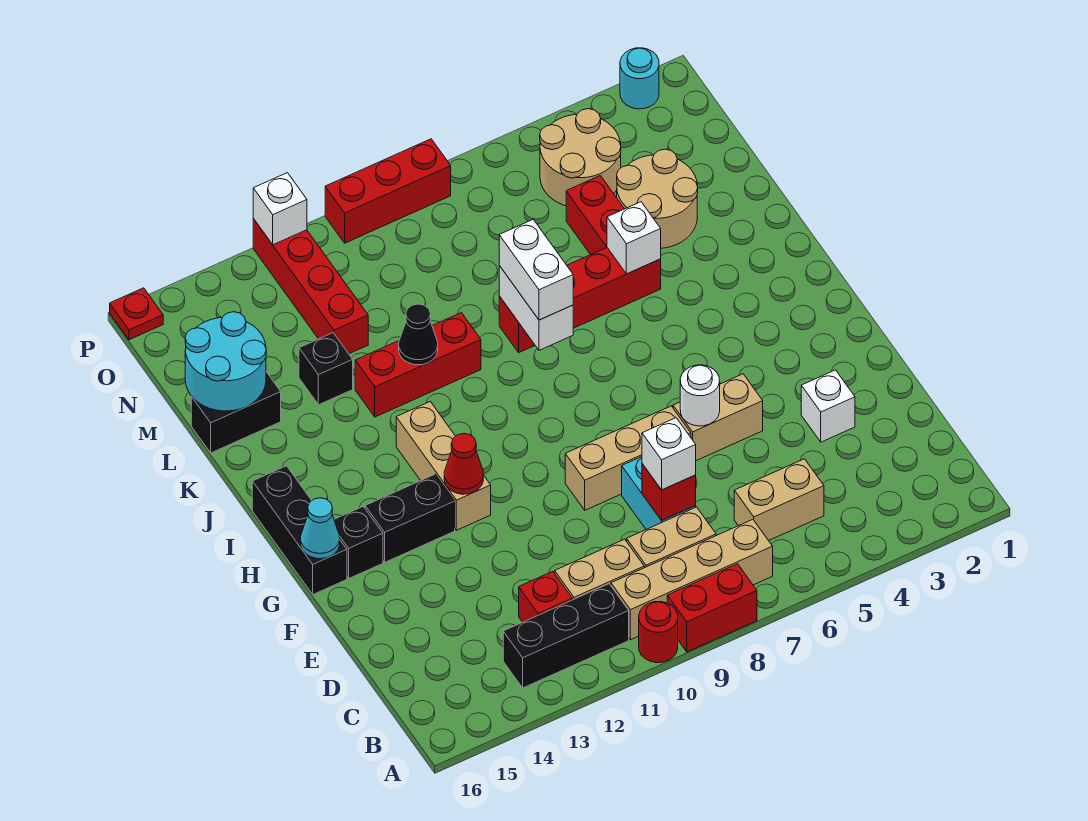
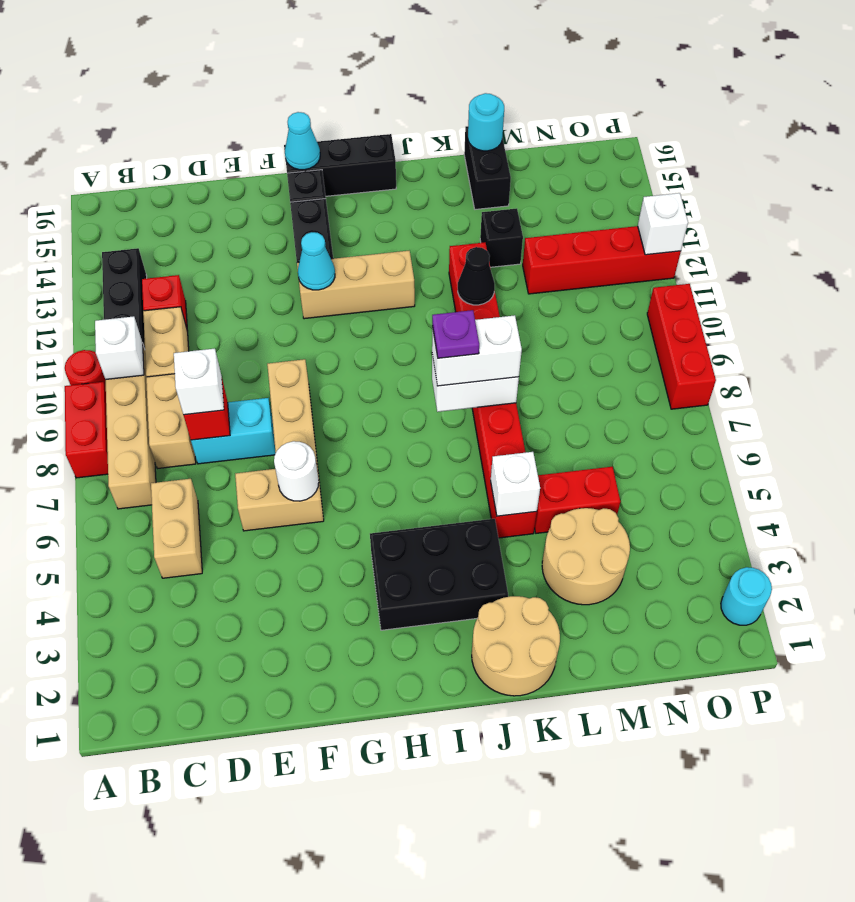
white 1x1 brick [801,370,855,442] -> white 1x1 brick moved to [95,316,144,380]
tan 1x2 brick [673,374,763,461] -> tan 1x2 brick turned to [235,464,324,531]
red 1x1 cone [444,434,483,494] -> cyan 1x1 cone [298,232,335,290]
none -> black 2x3 brick [370,519,508,630]
none -> purple 1x1 plate [432,310,479,358]
cyan 2x2 round brick [185,312,266,411] -> cyan 1x1 round brick [468,93,504,151]
tan 2x2 round brick [540,109,621,206] -> tan 2x2 round brick moved to [472,596,560,696]
red 1x1 plate [110,288,163,340] -> none

